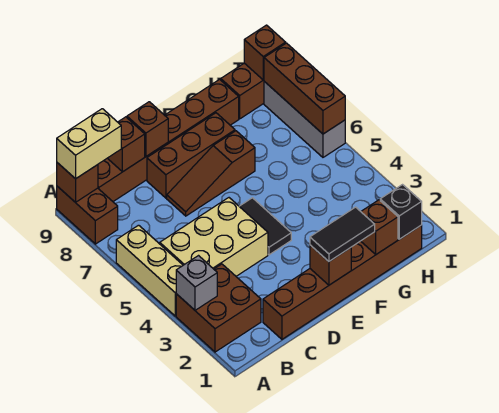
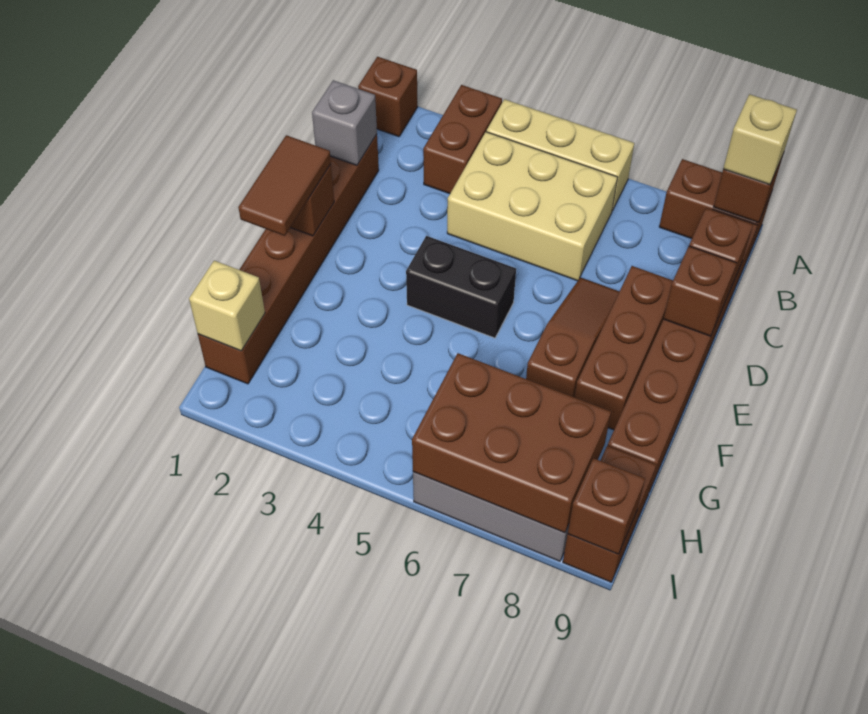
brown 2x2 brick [176,264,261,352] -> brown 1x2 brick [423,85,502,194]
grey 1x1 brick [176,256,217,310] -> grey 1x1 brick moved to [312,80,377,165]
tan 1x2 brick [57,109,121,179] -> tan 1x1 brick [723,94,797,185]
tan 2x3 brick [160,198,268,276] -> tan 2x3 brick turned to [447,132,617,281]
black 1x2 tile [310,207,375,261] -> brown 1x2 tile [238,135,331,236]
black 1x2 tile [239,198,291,255] -> black 1x2 brick [406,236,516,338]
brown 1x1 brick [361,200,398,254] -> brown 1x1 brick moved to [358,57,418,137]
black 1x1 brick [380,185,422,239] -> tan 1x1 brick [189,261,265,351]
brown 1x3 brick [264,43,345,134] -> brown 2x3 brick [412,353,611,533]

